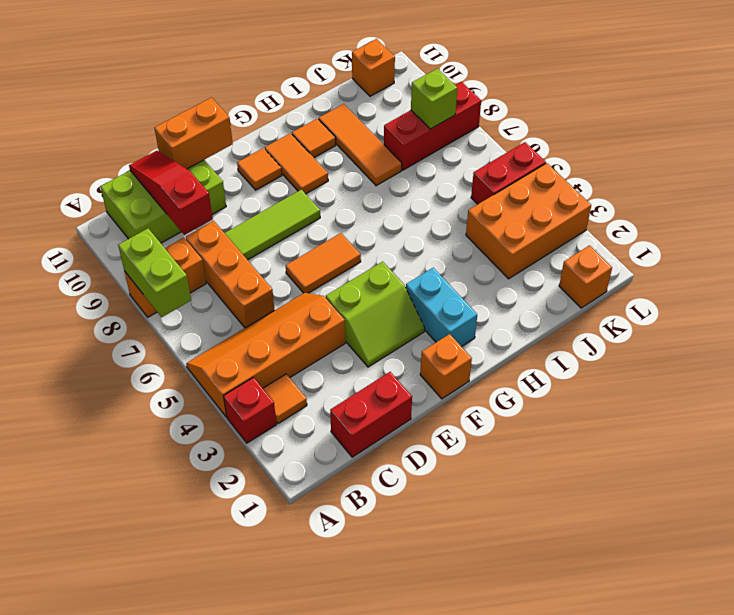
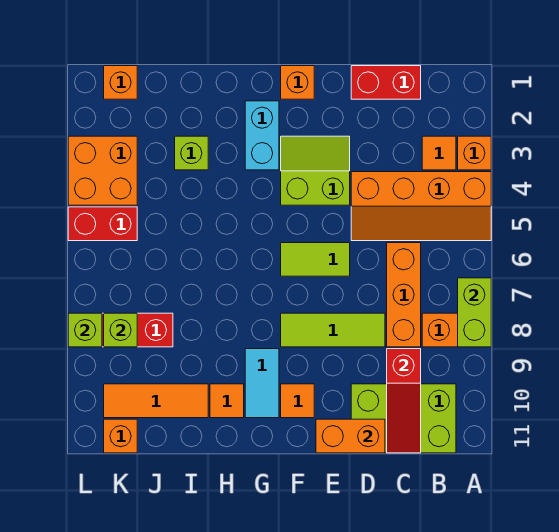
red 1x1 brick [224,377,276,443] -> orange 1x1 brick [458,136,491,170]
orange 1x2 tile [286,233,361,293] -> lime 1x2 tile [281,243,350,276]
orange 1x2 tile [265,133,328,194] -> cyan 1x2 tile [245,349,279,418]
none -> lime 1x1 brick [175,136,208,170]
orange 1x3 tile [319,104,402,186] -> orange 1x3 tile turned to [104,384,208,418]
orange 2x3 brick [466,163,591,279] -> orange 2x2 brick [68,136,137,205]
none -> lime 1x1 brick [68,313,102,347]

